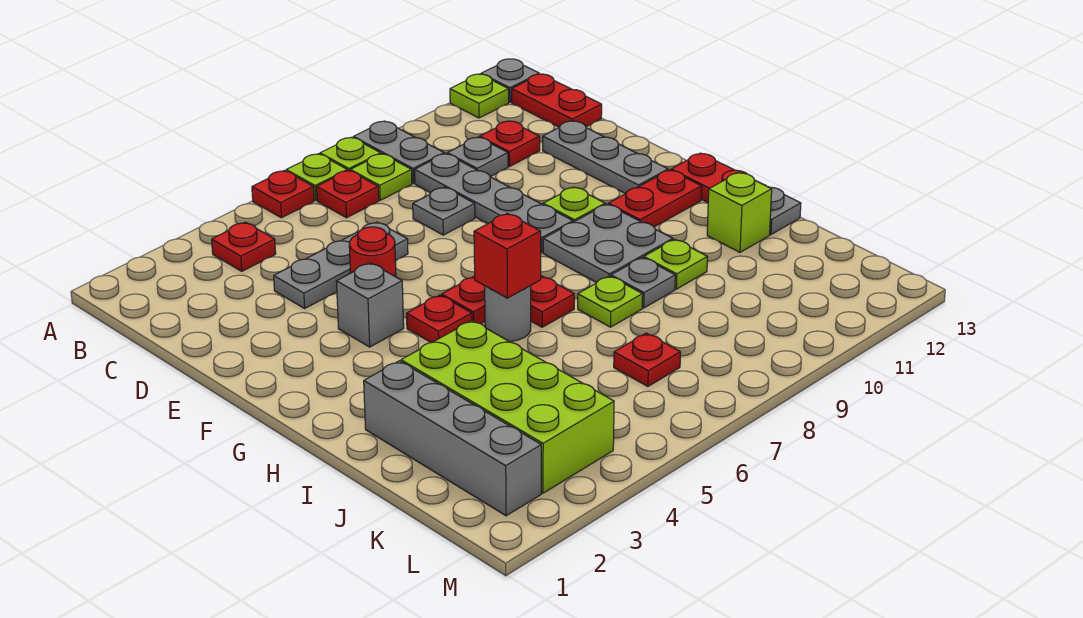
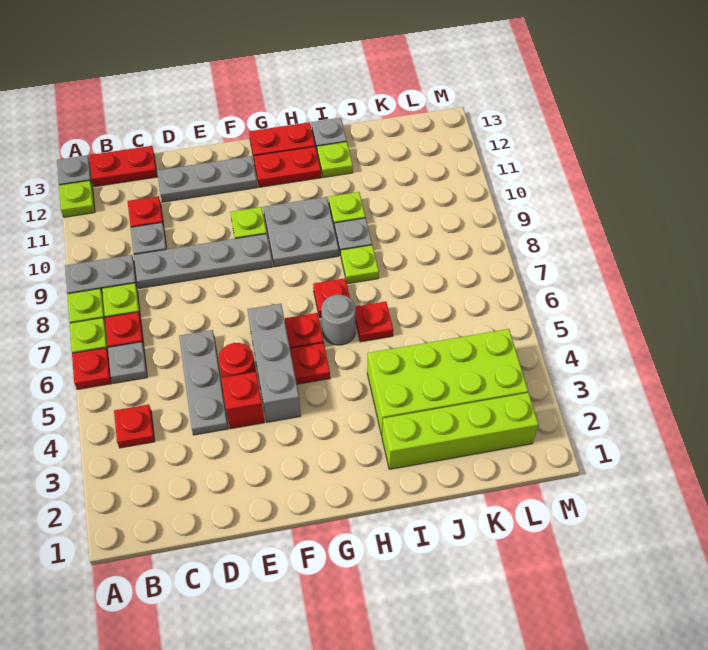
grey 1x1 plate [413,187,475,235] -> grey 1x1 plate moved to [108,342,147,383]
grey 1x1 brick [336,263,404,347] -> grey 1x3 brick [247,304,301,422]
red 1x2 plate [608,170,702,227] -> red 1x2 plate turned to [254,146,321,187]
red 1x1 brick [474,213,541,298] -> red 1x1 brick moved to [221,372,264,429]
grey 1x4 brick [364,361,541,516] -> lime 1x4 brick [382,393,539,469]
lime 1x1 brick [707,172,772,252] -> lime 1x1 plate [317,142,353,178]
red 1x1 plate [614,333,681,386] -> red 1x1 plate moved to [355,301,393,342]

